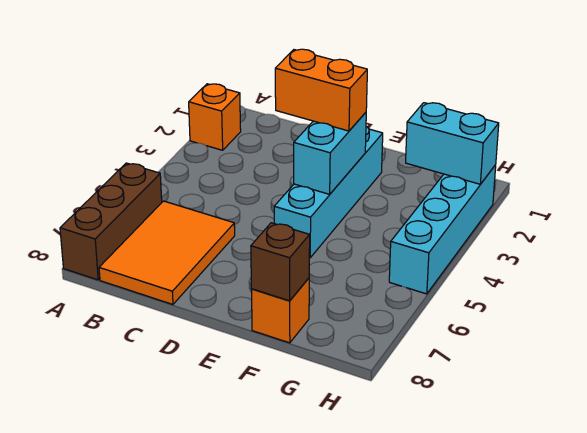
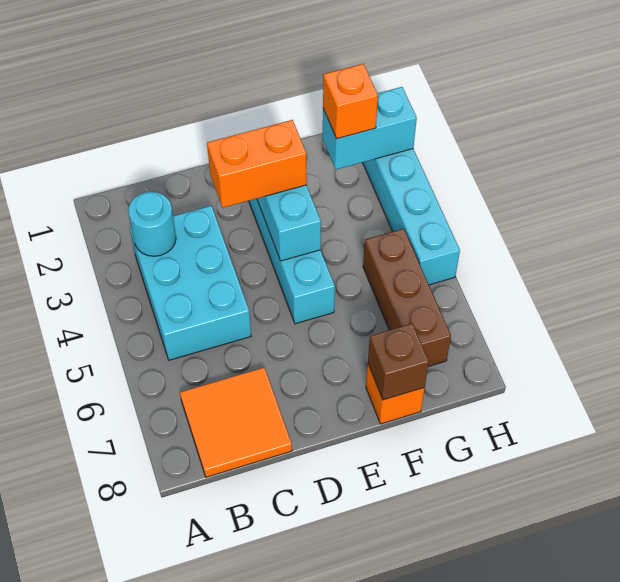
orange 1x1 brick [189,84,241,150] -> orange 1x1 brick moved to [323,64,378,139]
brown 1x3 brick [60,163,162,280] -> brown 1x3 brick moved to [363,229,451,367]
none -> cyan 2x3 brick [130,206,251,360]
none -> cyan 1x1 round brick [128,192,176,256]
orange 2x3 tile [99,201,235,304] -> orange 2x2 tile [180,368,292,477]

